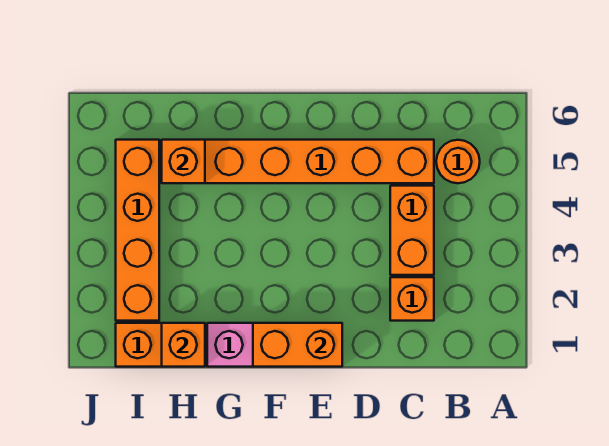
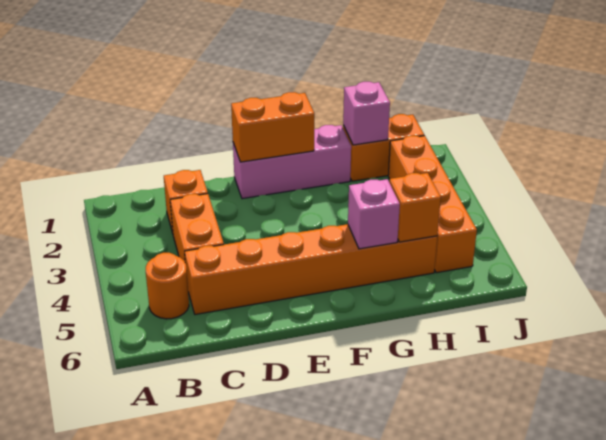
none -> pink 1x1 brick [348,179,400,249]
orange 1x1 brick [162,323,205,367] -> pink 1x1 brick [343,82,390,145]

